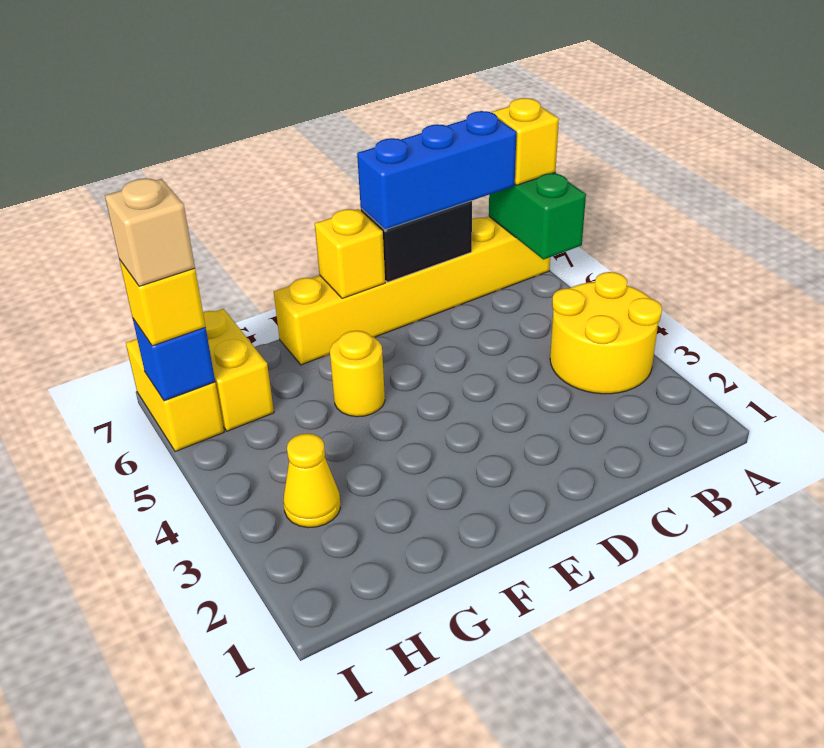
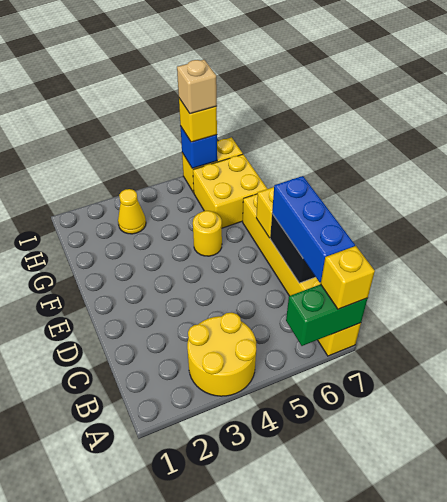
yellow 1x2 brick [203,309,274,431] -> yellow 2x2 brick [193,154,267,228]

